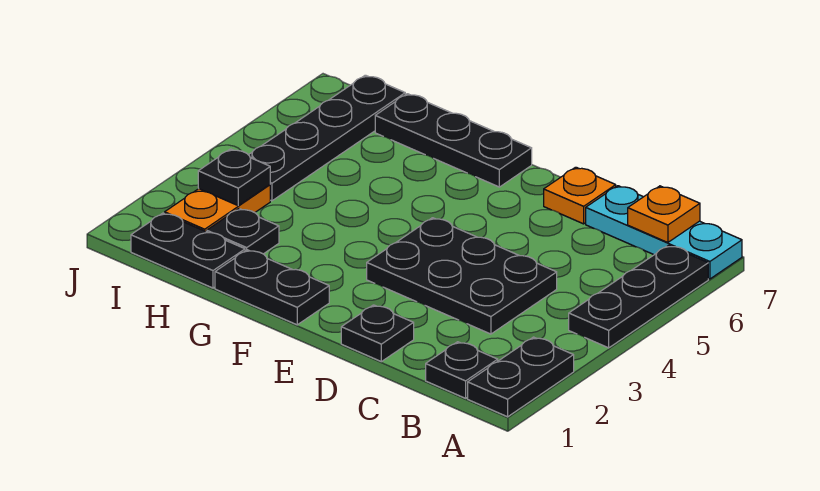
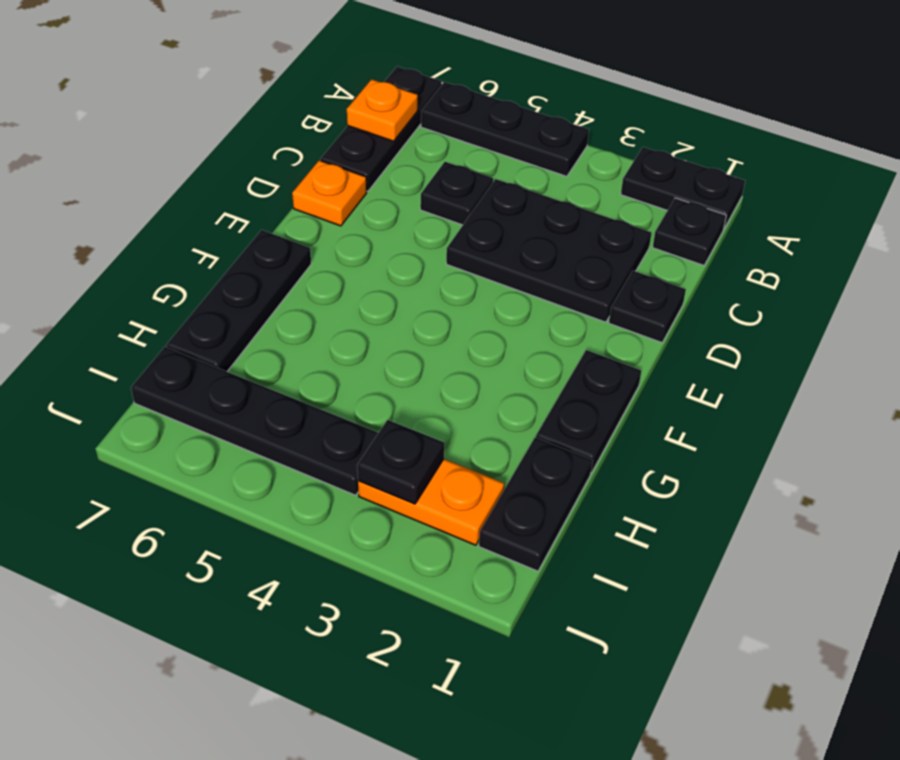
cyan 1x3 plate [586,186,742,279] -> black 1x3 plate [320,67,442,191]
black 2x3 plate [367,218,557,334] -> black 2x3 plate turned to [446,179,651,322]
black 1x1 plate [207,209,279,254] -> black 1x1 plate moved to [420,162,493,225]

